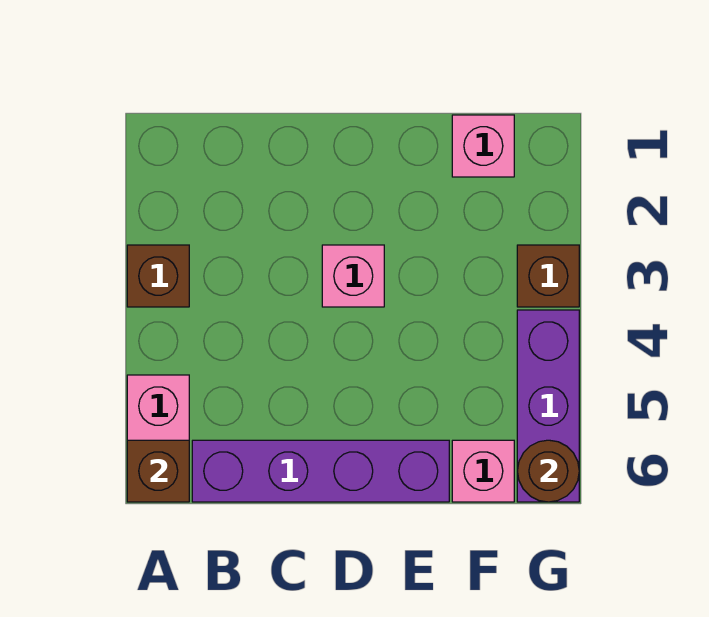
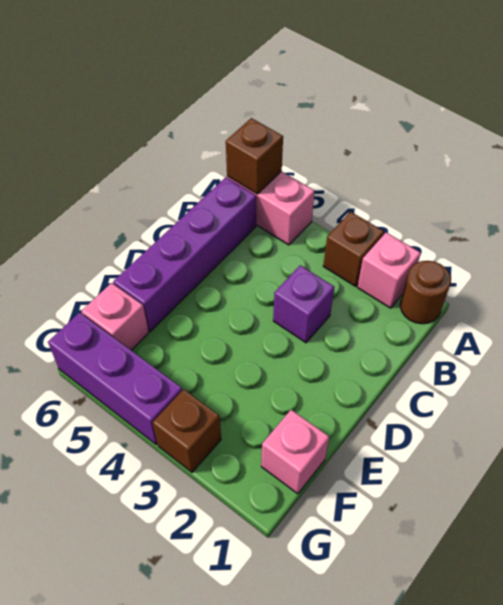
none -> purple 1x1 brick [273,265,334,343]
pink 1x1 brick [322,245,384,307] -> pink 1x1 brick moved to [357,233,421,308]
brown 1x1 round brick [517,440,579,502] -> brown 1x1 round brick moved to [400,261,451,324]

